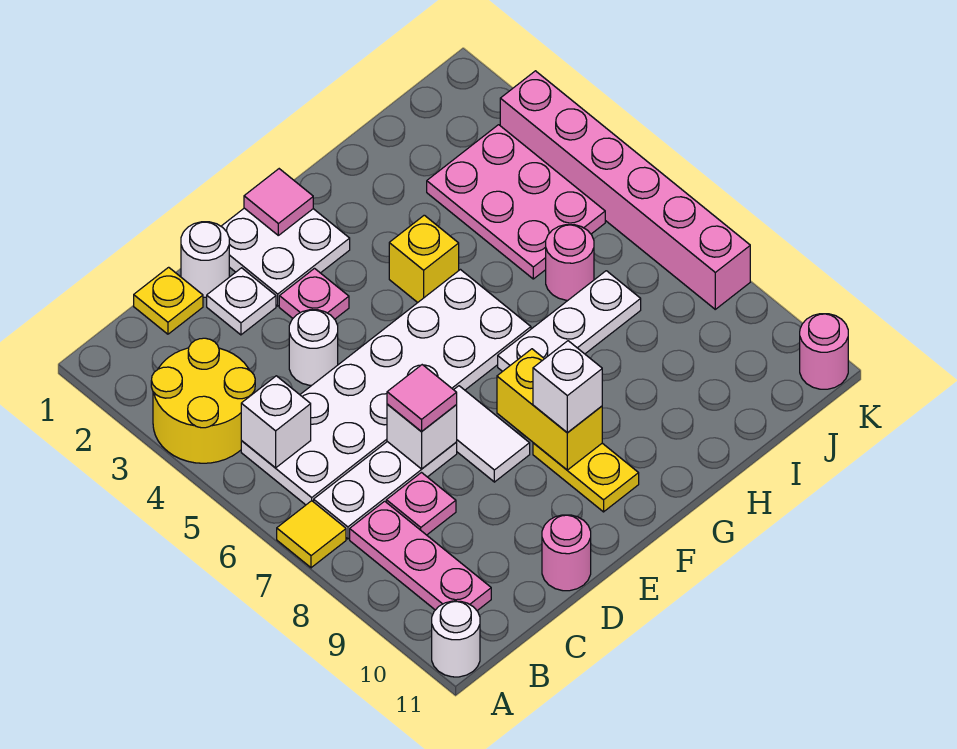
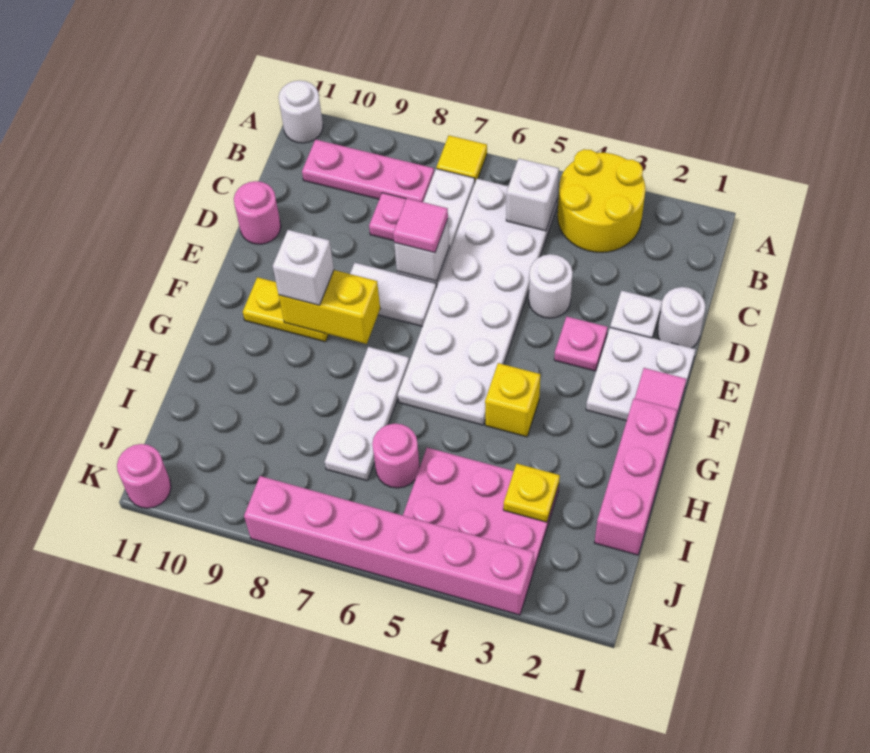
yellow 1x1 plate [134,267,203,334] -> yellow 1x1 plate moved to [503,464,560,522]
none -> pink 1x3 brick [595,398,677,555]

